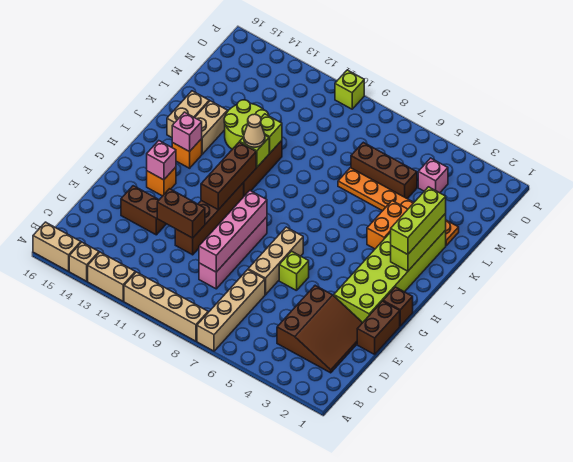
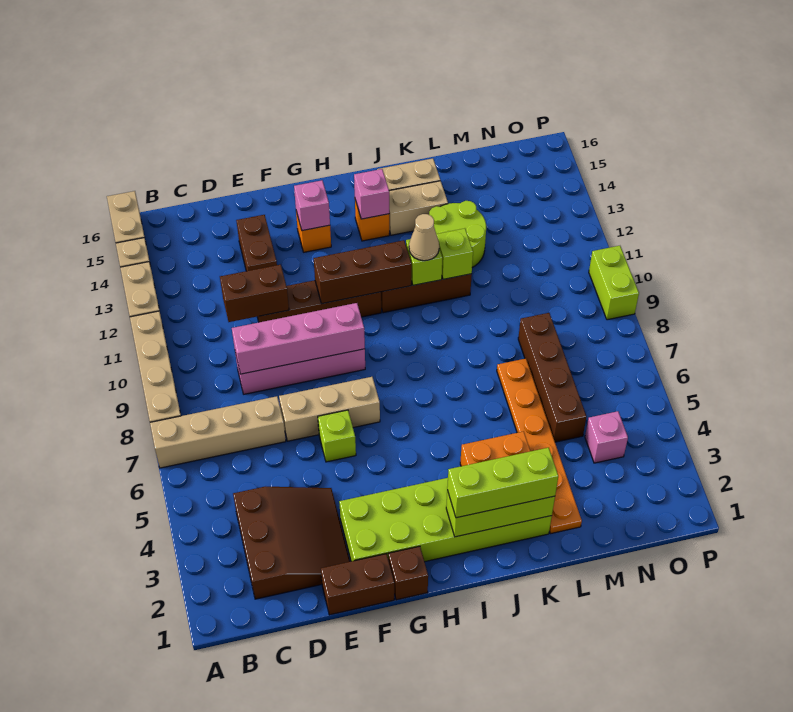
brown 3x3 slope [277,285,363,373] -> brown 3x3 slope turned to [233,486,350,599]
brown 1x2 brick [157,189,205,238] -> brown 1x2 brick turned to [220,265,289,322]
brown 1x3 brick [351,142,417,199] -> brown 1x4 brick [518,313,586,442]
lime 1x1 brick [335,70,364,109] -> lime 1x2 brick [589,246,639,320]

